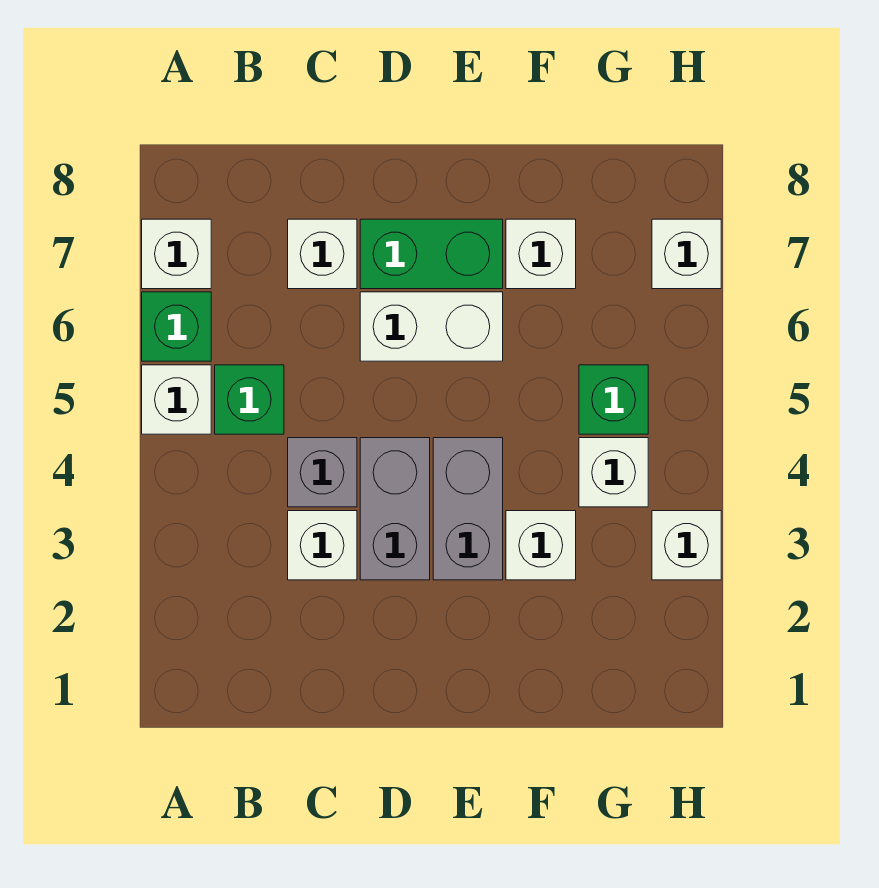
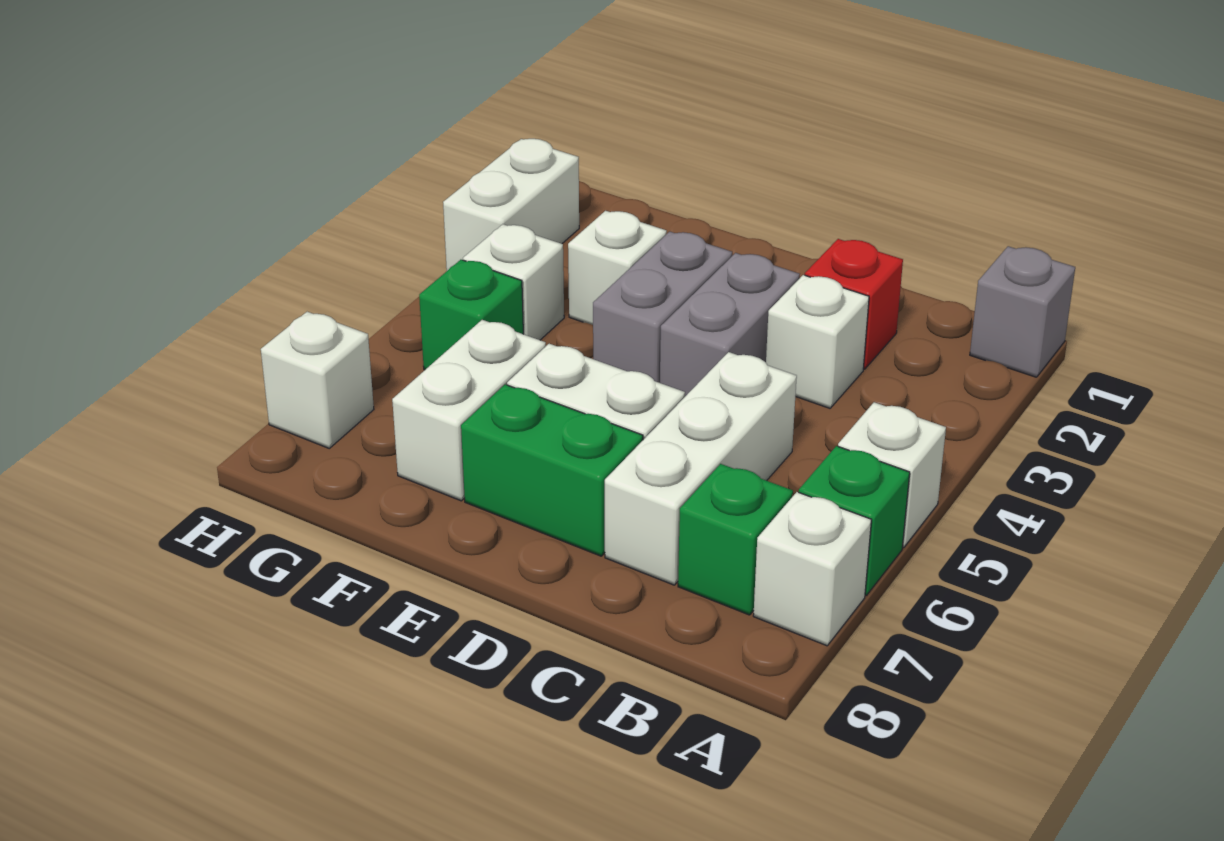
green 1x1 brick [215,365,284,434] -> green 1x1 brick moved to [678,464,793,615]
none -> red 1x1 brick [805,239,903,369]
grey 1x1 brick [288,438,357,507] -> grey 1x1 brick moved to [970,246,1075,377]
white 1x1 brick [288,219,357,289] -> white 1x3 brick [605,352,797,585]
white 1x1 brick [506,219,576,289] -> white 1x2 brick [392,320,546,501]
white 1x1 brick [652,511,721,580] -> white 1x2 brick [443,139,579,271]

